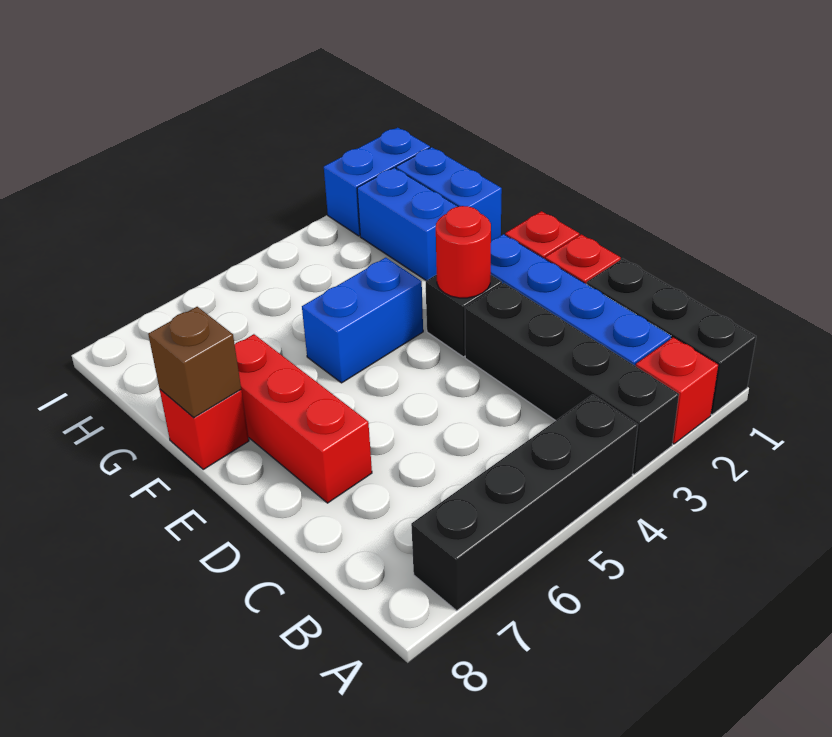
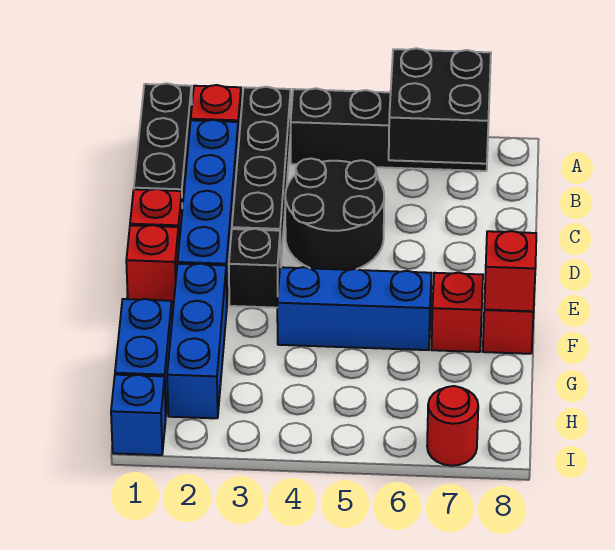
none -> black 2x2 brick [389,48,491,164]
none -> black 2x2 round brick [285,158,384,270]
red 1x3 brick [235,334,372,503] -> red 1x1 brick [431,273,483,352]
red 1x1 round brick [436,206,491,298] -> red 1x1 round brick moved to [427,386,478,466]
blue 1x2 brick [302,258,423,383] -> blue 1x3 brick [277,267,432,350]
brown 1x1 brick [148,307,241,418] -> red 1x1 brick [484,231,536,311]
blue 1x2 brick [357,168,458,281] -> blue 1x3 brick [167,264,227,418]
blue 1x2 brick [324,128,430,236] -> blue 1x1 brick [111,375,166,455]

